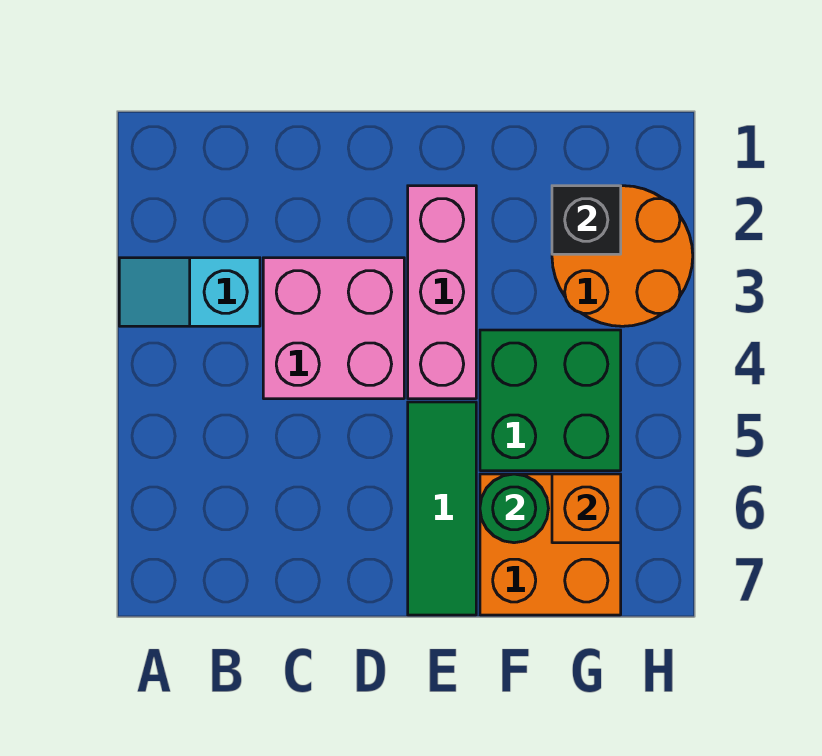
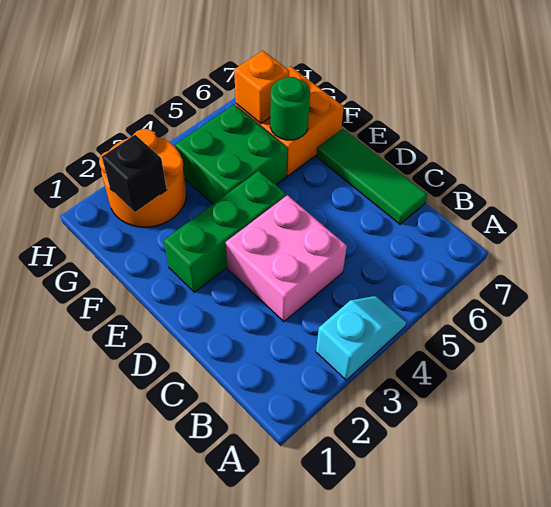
cyan 1x2 slope [119,258,260,326] -> cyan 1x2 slope turned to [316,296,406,380]
pink 1x3 brick [408,186,476,399] -> green 1x3 brick [164,171,286,292]
green 1x3 tile [408,402,476,615] -> green 1x3 tile turned to [316,129,428,224]

